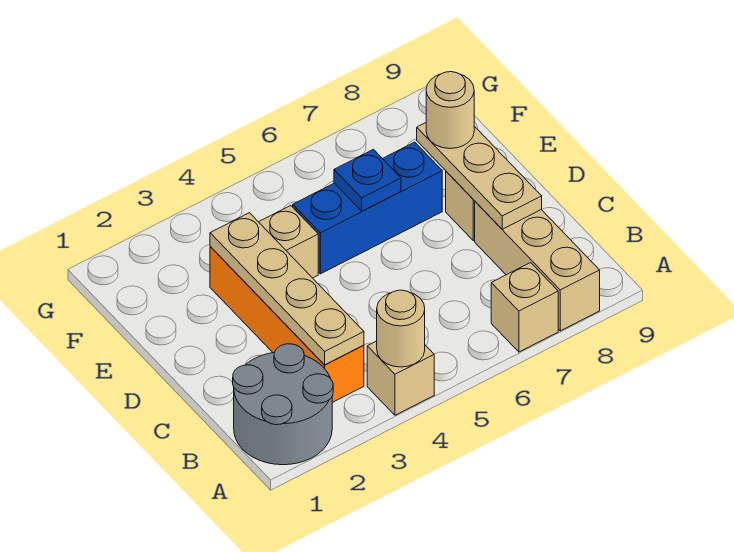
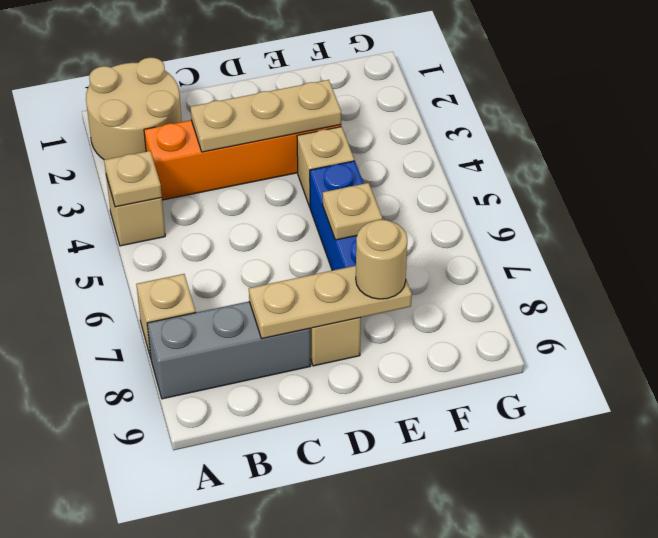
grey 2x2 round brick [233,344,333,465] -> tan 2x2 round brick [86,58,182,160]
tan 1x1 round brick [377,290,425,367] -> tan 1x1 plate [104,151,162,207]
tan 1x3 brick [475,202,600,331] -> grey 1x3 brick [147,301,311,399]
tan 1x4 plate [210,213,364,365] -> tan 1x3 plate [190,80,341,152]
blue 1x1 plate [334,149,401,211] -> tan 1x1 plate [323,183,382,240]

